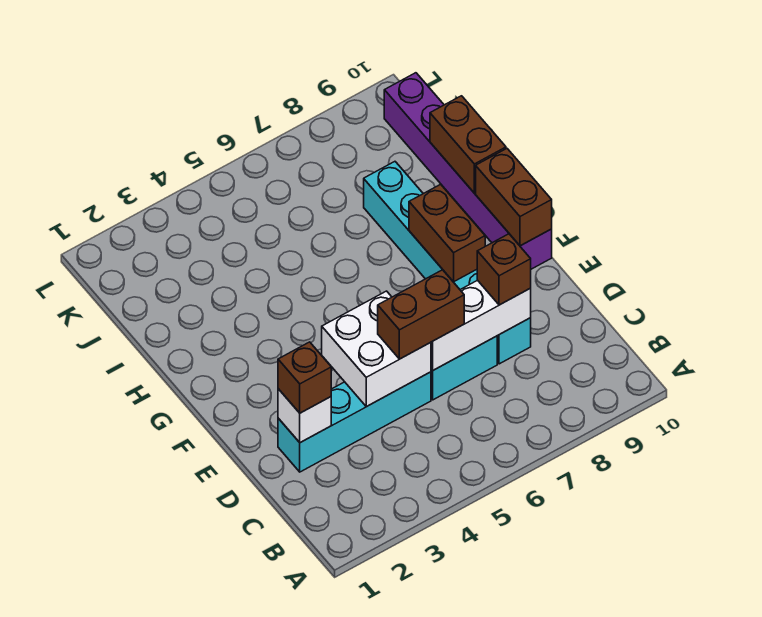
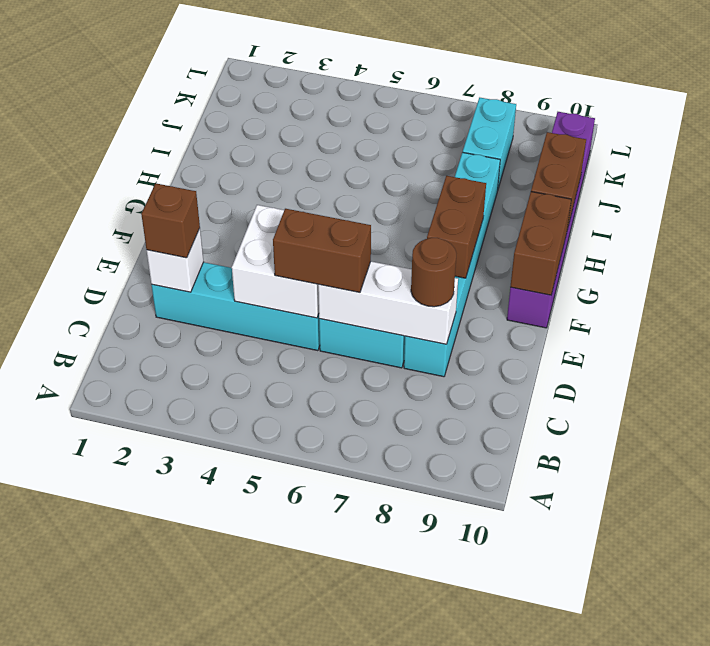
brown 1x1 brick [477,234,531,305] -> brown 1x1 round brick [411,238,456,307]
none -> cyan 1x2 brick [463,98,516,191]

